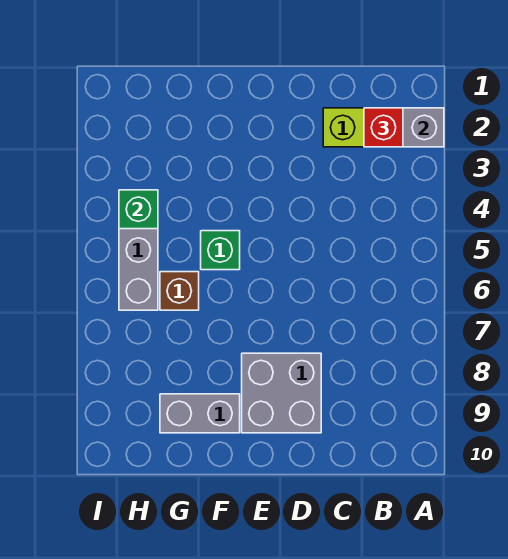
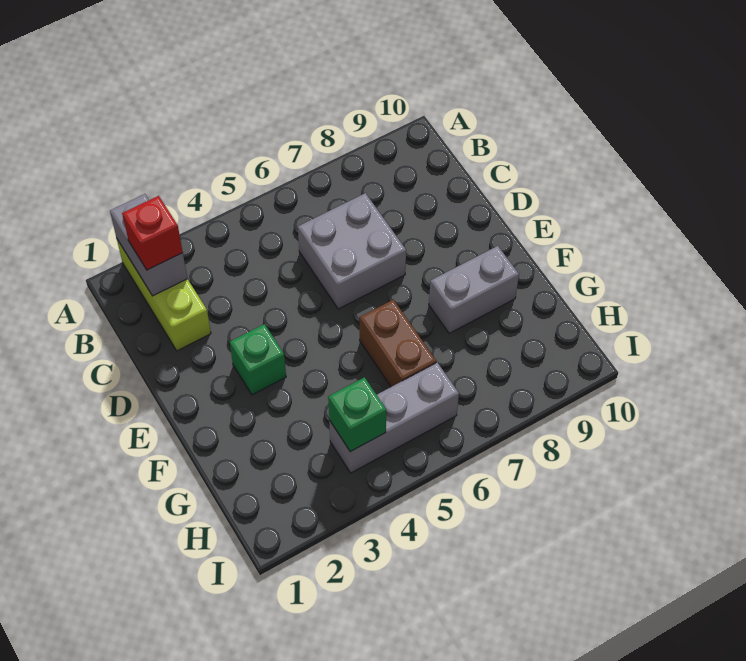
grey 2x2 brick [242,353,321,433] -> grey 2x2 brick moved to [298,193,406,309]
green 1x1 brick [201,231,240,270] -> green 1x1 brick moved to [230,324,286,395]
grey 1x2 brick [160,394,240,433] -> grey 1x2 brick turned to [429,246,519,333]
brown 1x1 brick [160,272,199,310] -> brown 1x2 brick [360,300,436,387]

